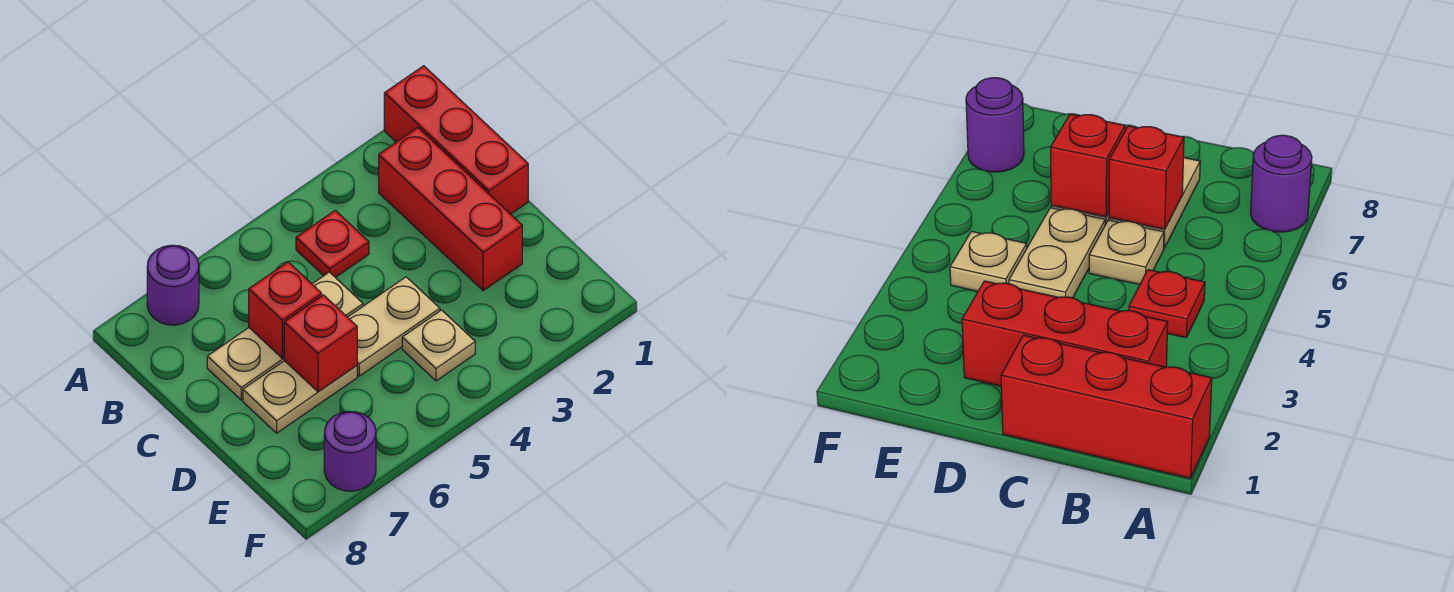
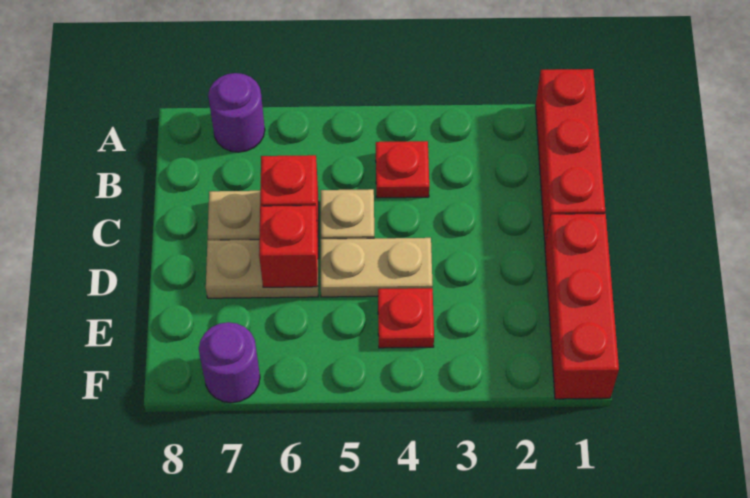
red 1x3 brick [379,128,522,291] -> red 1x3 brick moved to [545,214,619,399]
tan 1x1 plate [402,310,475,381] -> red 1x1 plate [378,288,434,348]

